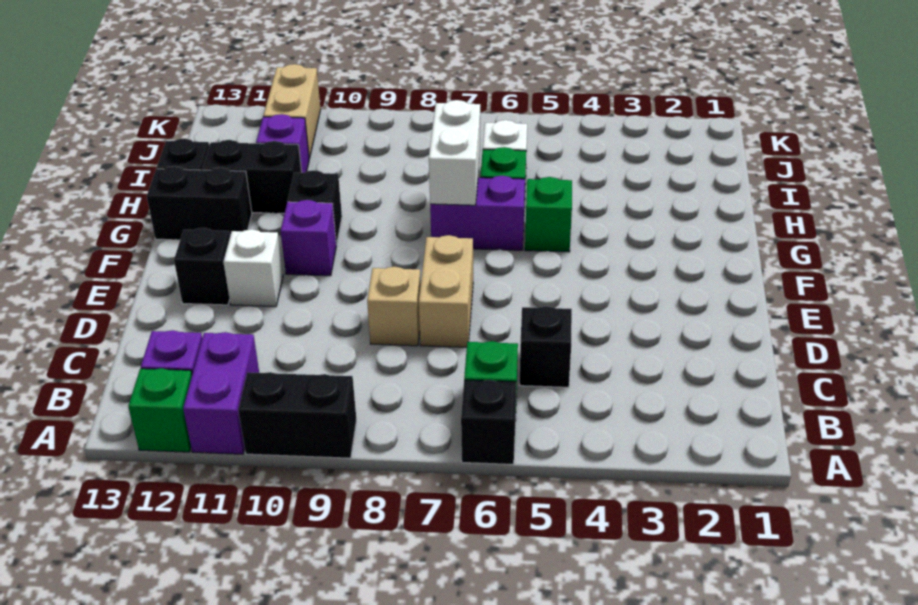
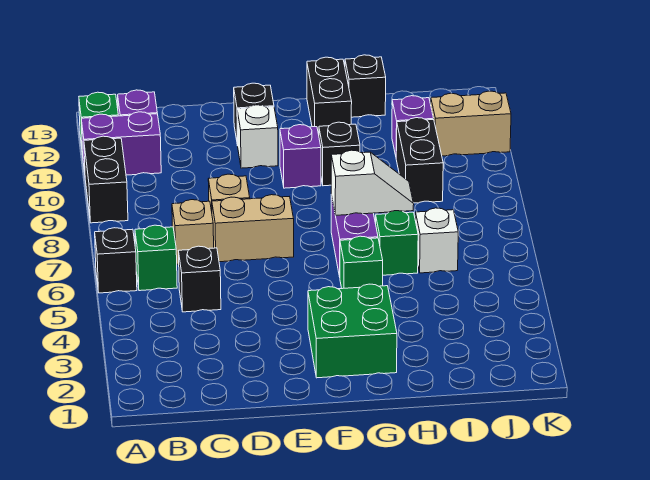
none -> tan 1x1 brick [172,200,214,264]
none -> green 2x2 brick [308,284,397,378]
white 1x2 brick [429,100,480,205] -> white 1x2 slope [331,150,414,215]
black 1x2 brick [203,140,302,214] -> black 1x2 brick moved to [396,118,443,203]

